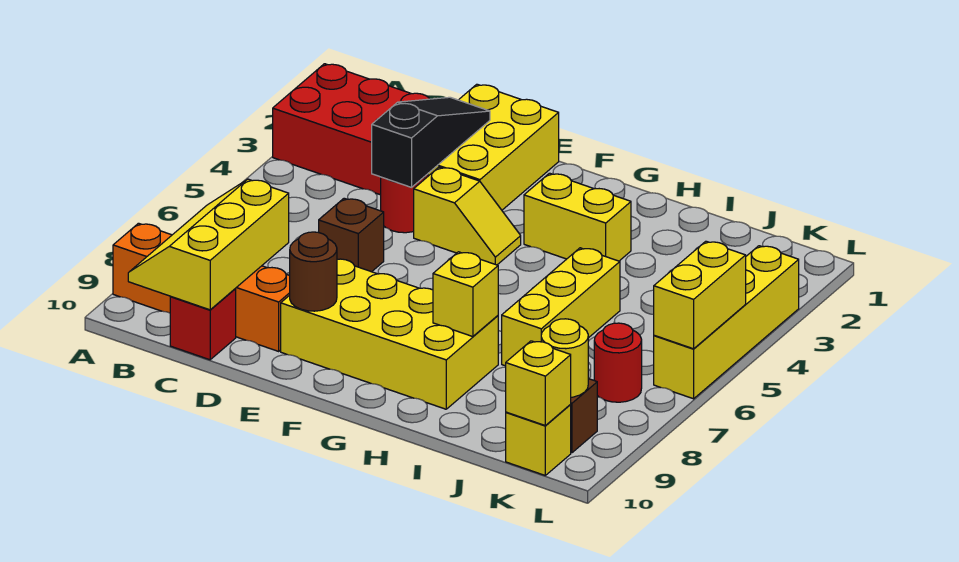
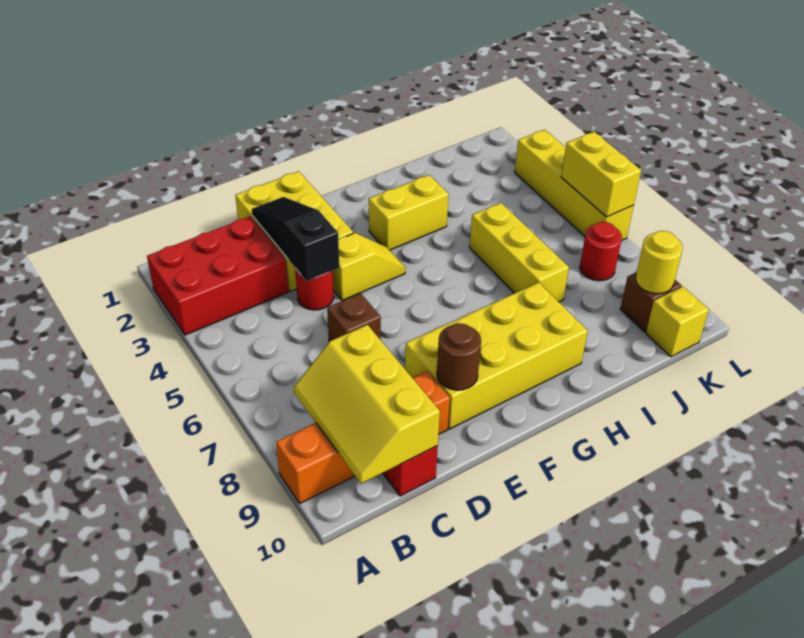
yellow 1x1 brick [433,252,498,337] -> none
yellow 1x1 brick [506,341,571,425] -> none

